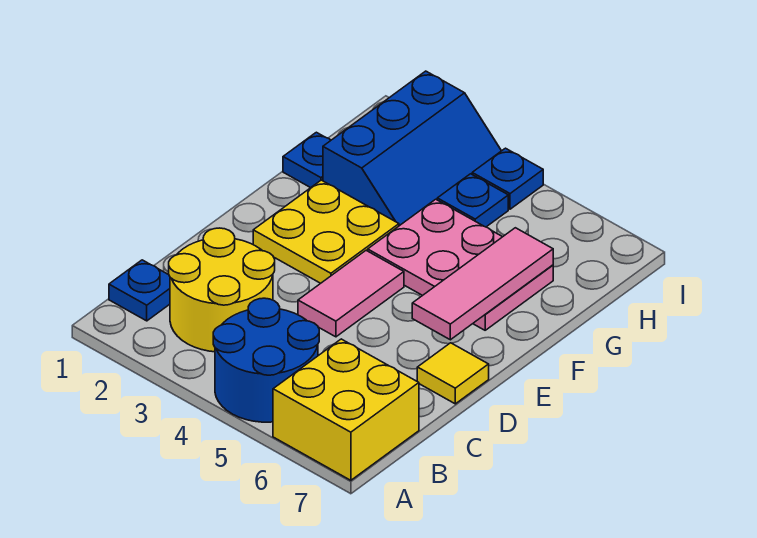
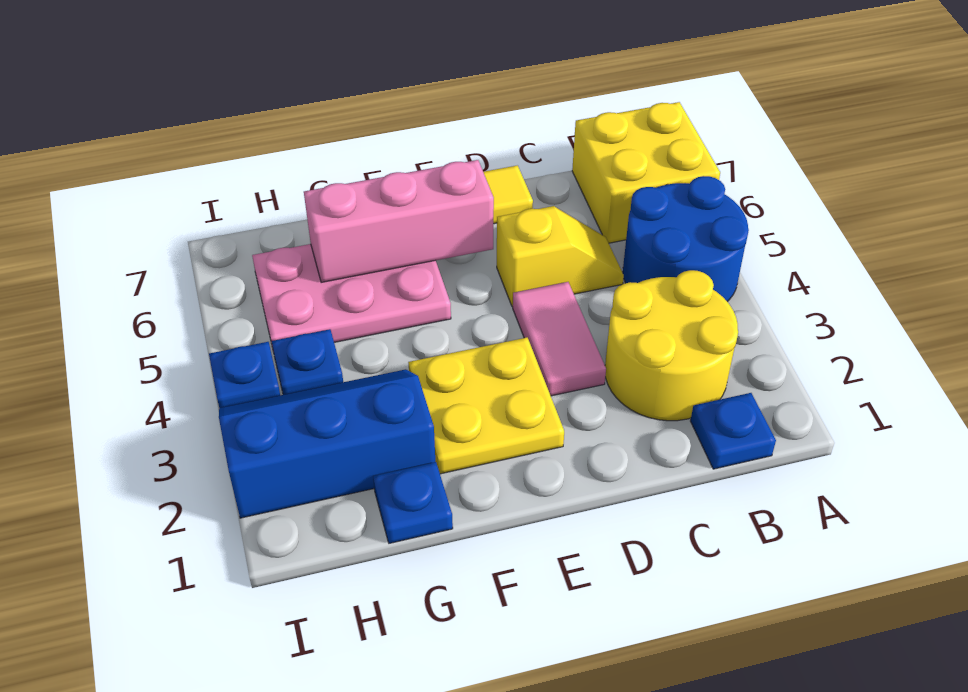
none -> yellow 1x2 slope [497,206,624,307]
pink 1x2 tile [298,250,404,337] -> pink 1x2 tile turned to [513,282,606,396]
pink 1x3 tile [412,228,553,340] -> pink 1x3 brick [304,160,494,283]
pink 2x3 plate [368,199,553,330] -> pink 2x3 plate turned to [252,244,451,348]

